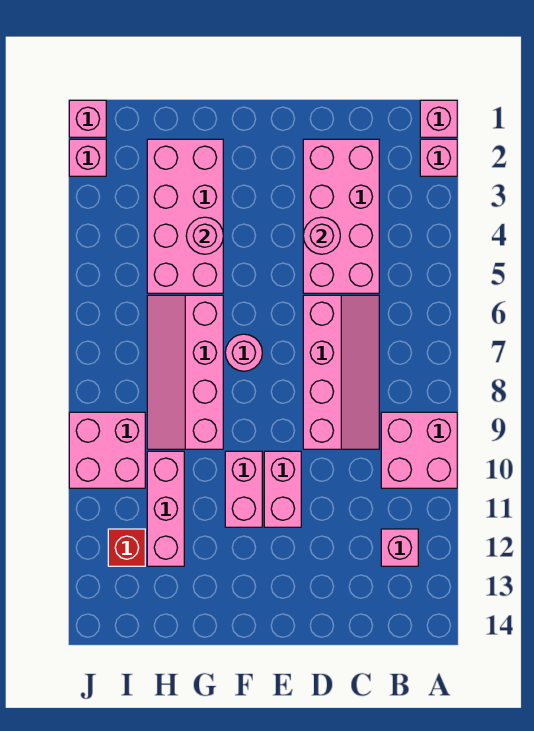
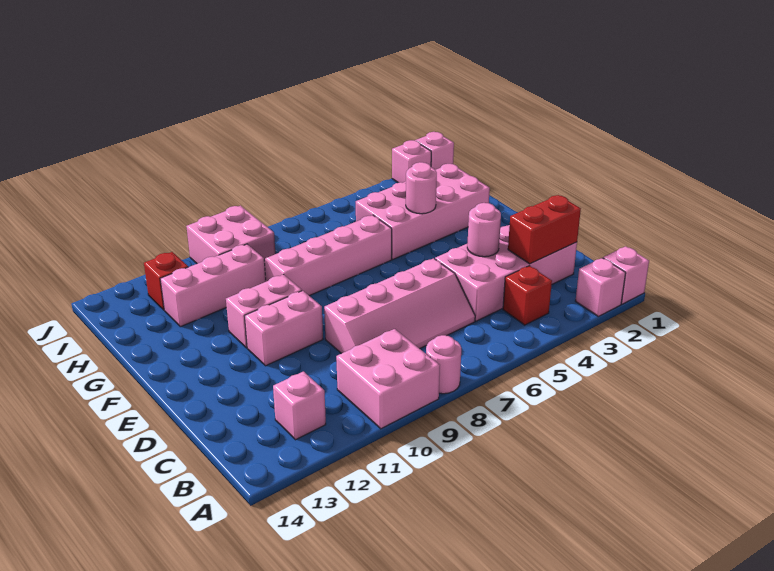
none -> red 1x1 brick [503,266,552,325]
none -> red 1x2 brick [508,195,581,264]
pink 1x1 round brick [225,334,262,371] -> pink 1x1 round brick moved to [426,335,461,394]

